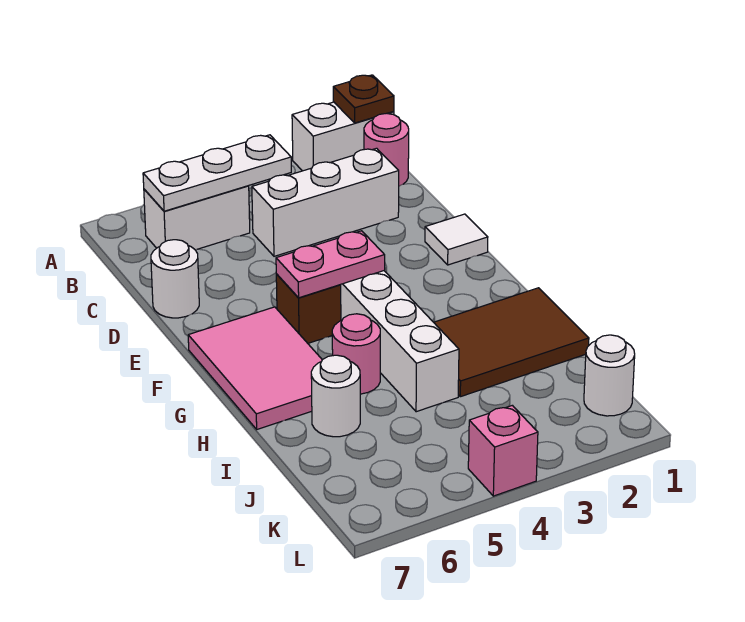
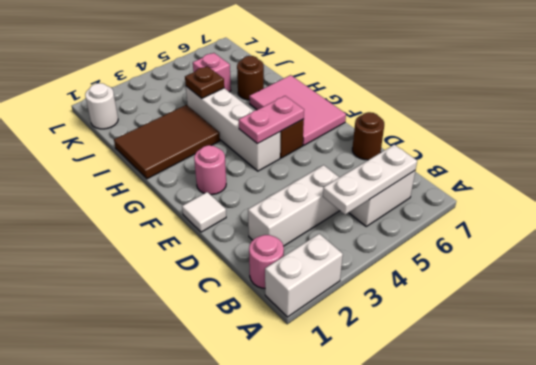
brown 1x1 plate [333,75,394,123] -> brown 1x1 plate moved to [185,66,224,98]
white 1x1 round brick [151,240,199,318] -> brown 1x1 round brick [352,112,384,160]
pink 1x1 round brick [332,314,380,394] -> pink 1x1 round brick moved to [194,145,226,195]
white 1x1 round brick [311,355,360,437] -> brown 1x1 round brick [237,56,264,100]
pink 1x1 brick [468,405,538,496] -> pink 1x1 brick moved to [193,53,231,92]

